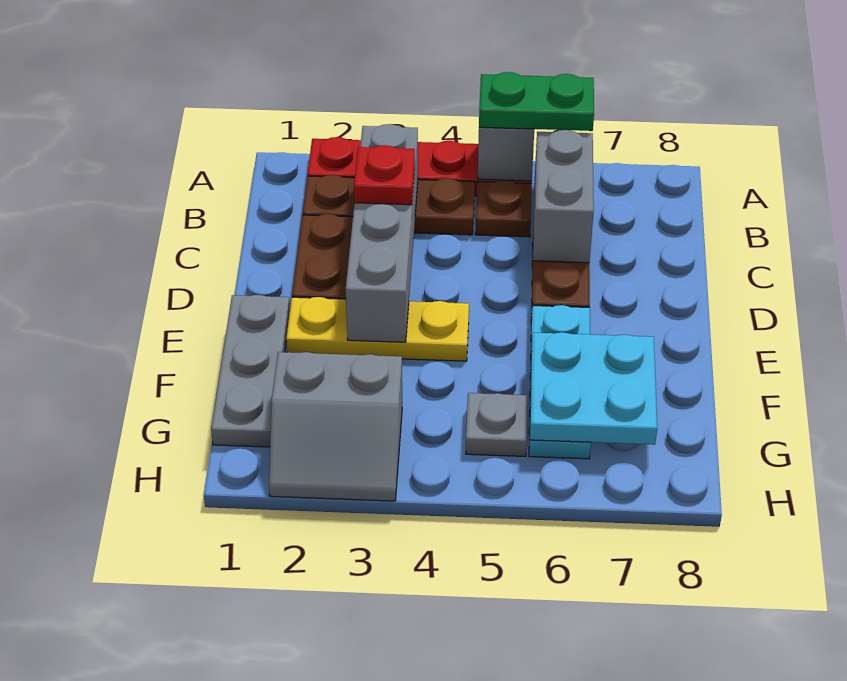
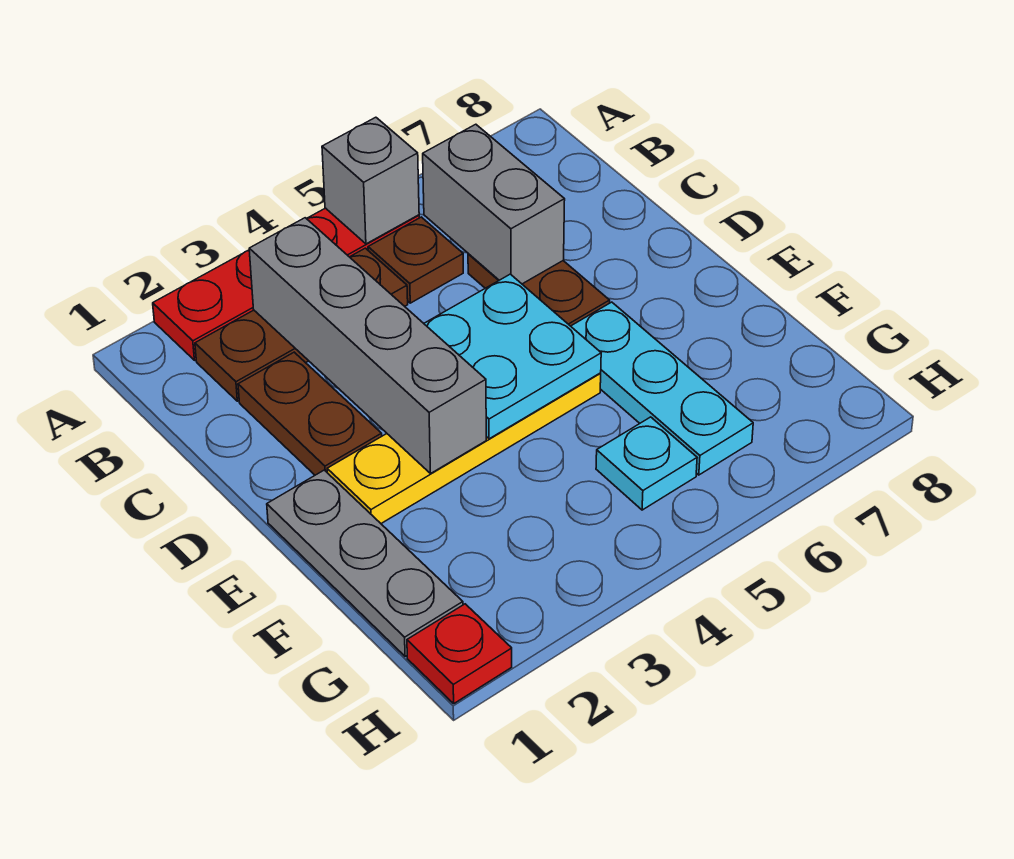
green 1x2 plate [479,72,594,131] -> none
red 1x1 plate [354,145,415,205] -> red 1x1 plate moved to [407,604,512,703]
yellow 1x3 plate [286,297,469,361] -> yellow 1x4 plate [327,373,601,523]
cyan 2x2 plate [530,332,657,445] -> cyan 2x2 plate moved to [424,274,601,439]
grey 2x2 slope [269,352,402,501] -> none
grey 1x1 plate [466,393,528,457] -> cyan 1x1 plate [596,417,697,510]

